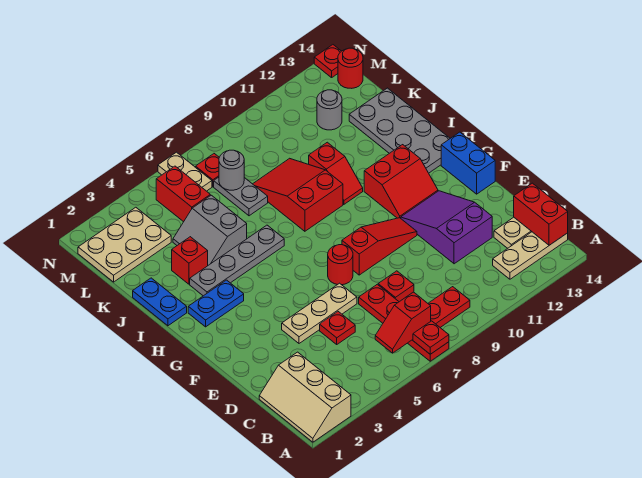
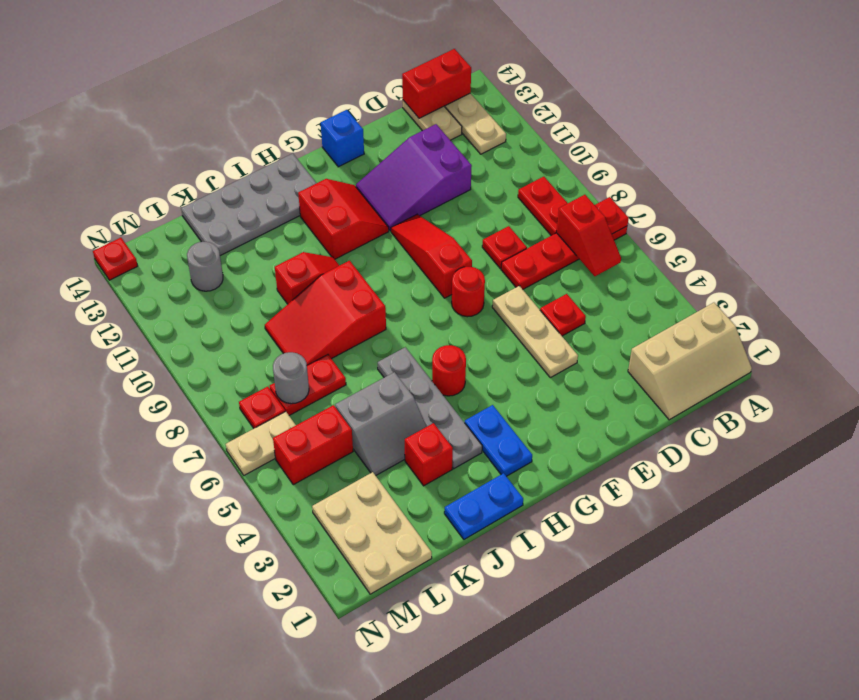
blue 1x2 brick [441,132,495,194] -> blue 1x1 brick [321,110,364,167]
grey 1x2 plate [214,177,268,216] -> red 1x2 plate [270,355,346,415]
red 1x1 round brick [338,48,363,88] -> red 1x1 round brick moved to [432,345,466,396]

